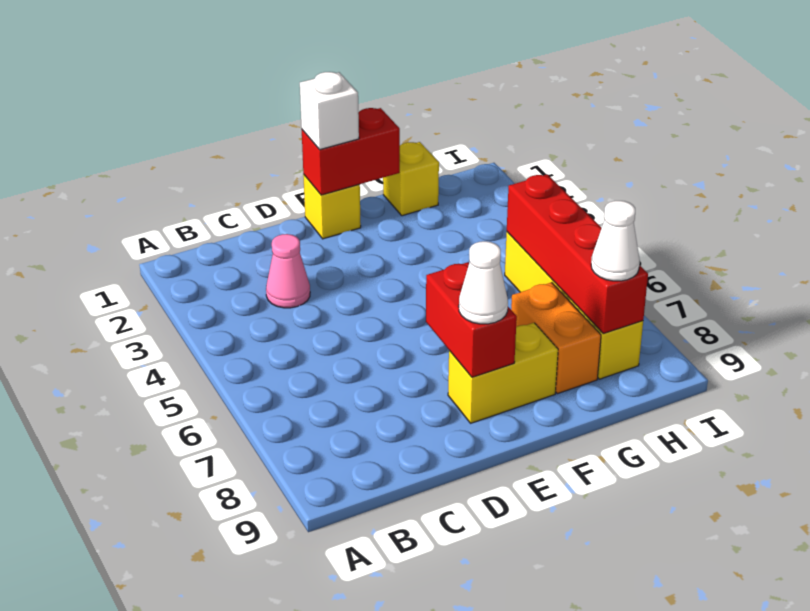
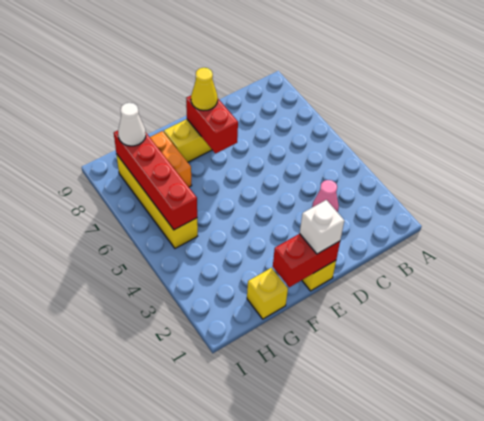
white 1x1 cone [459,241,508,324] -> yellow 1x1 cone [191,68,218,111]

